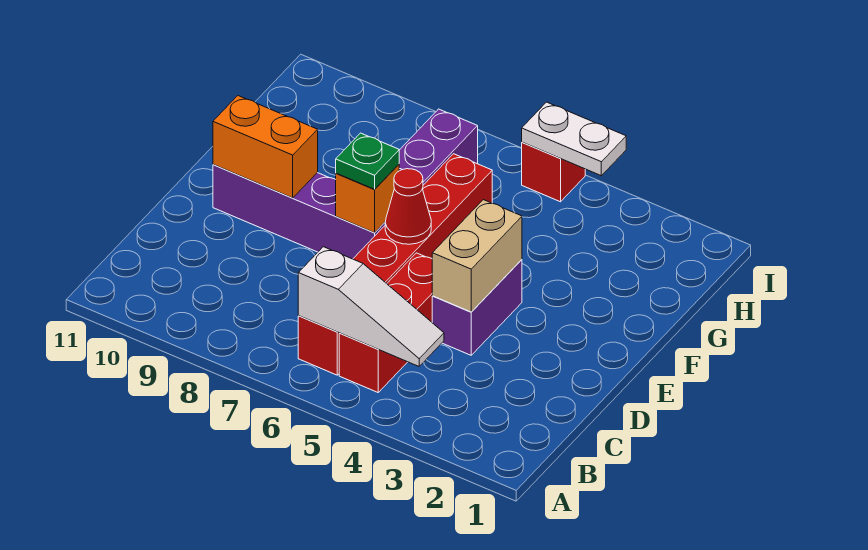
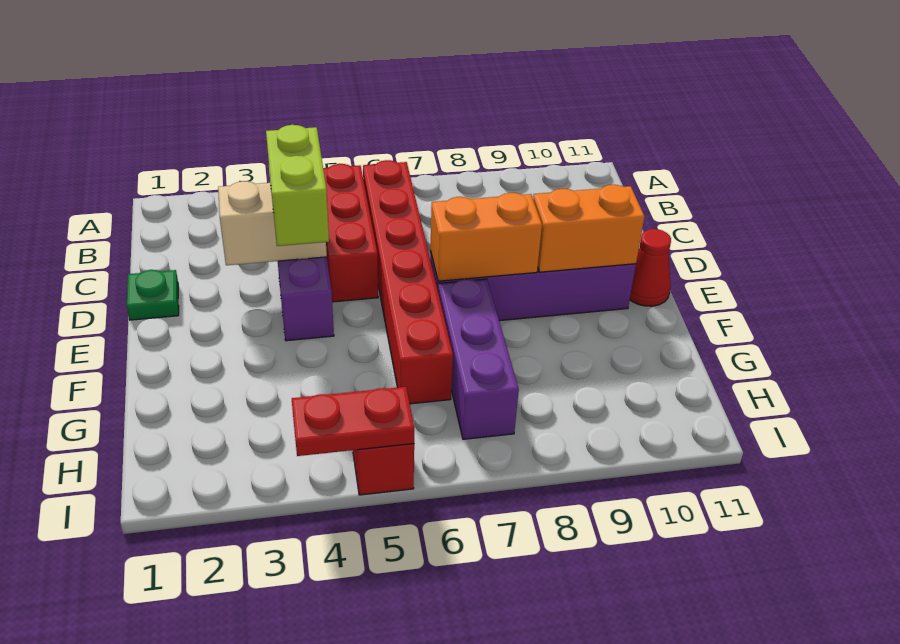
white 1x3 slope [298,247,444,366] -> none
tan 1x2 brick [432,200,522,312] -> tan 1x2 brick turned to [218,181,327,265]
none -> lime 1x2 brick [266,125,329,246]
red 1x1 cone [385,169,431,244] -> red 1x1 cone moved to [630,229,671,306]
orange 1x1 brick [336,165,399,233] -> orange 1x2 brick [430,193,542,281]
green 1x1 plate [336,133,399,189] -> green 1x1 plate moved to [127,270,179,320]
white 1x2 plate [522,102,626,176] -> red 1x2 plate [292,387,414,456]

